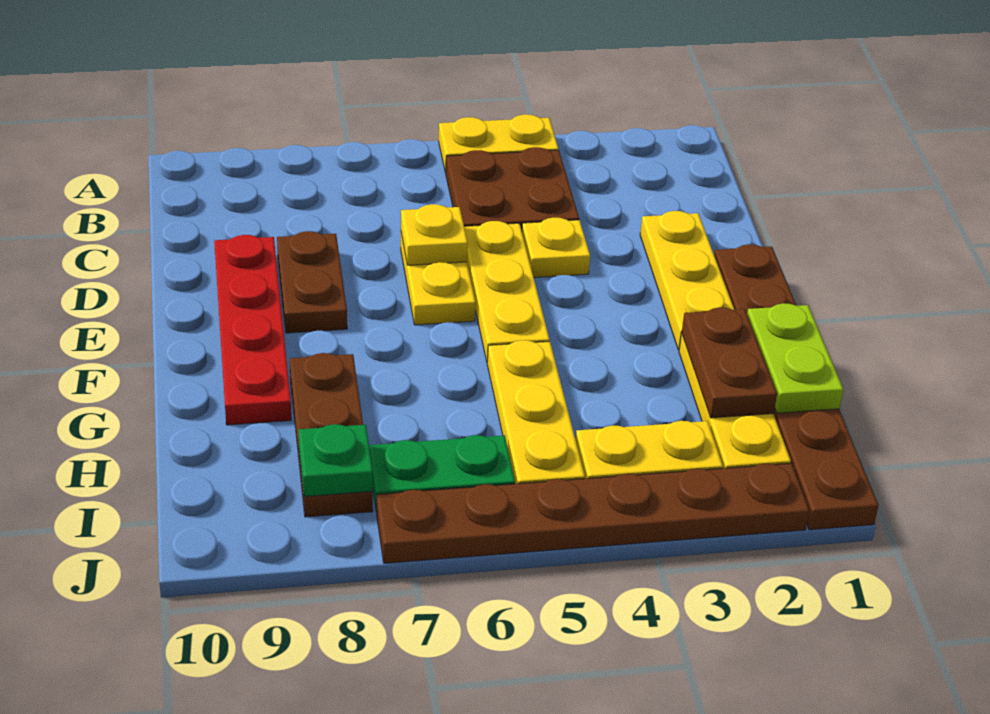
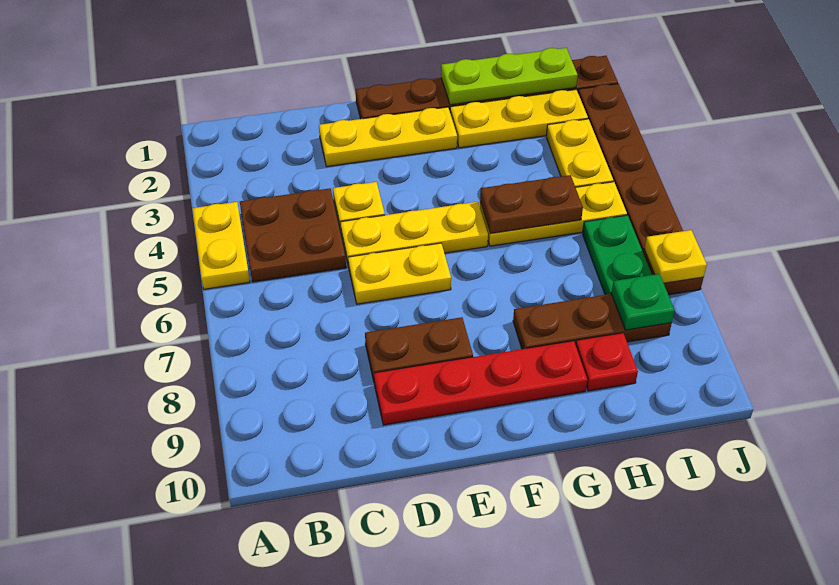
yellow 1x1 plate [401,204,468,265] -> yellow 1x1 plate moved to [644,230,707,283]
lime 1x2 plate [747,303,843,413] -> lime 1x3 plate [441,48,578,105]
brown 1x2 plate [682,307,777,418] -> brown 1x2 plate moved to [480,175,583,234]
none -> red 1x1 plate [576,333,638,391]

